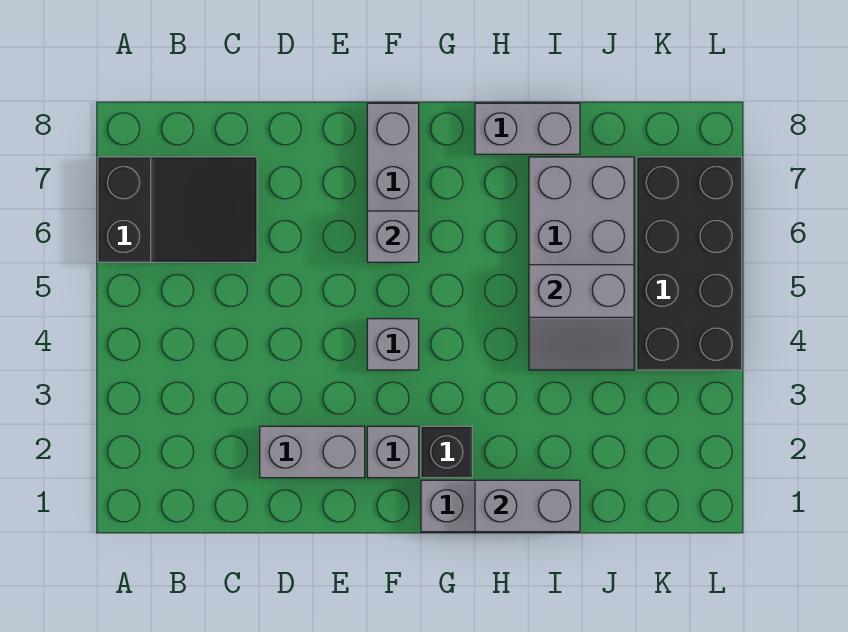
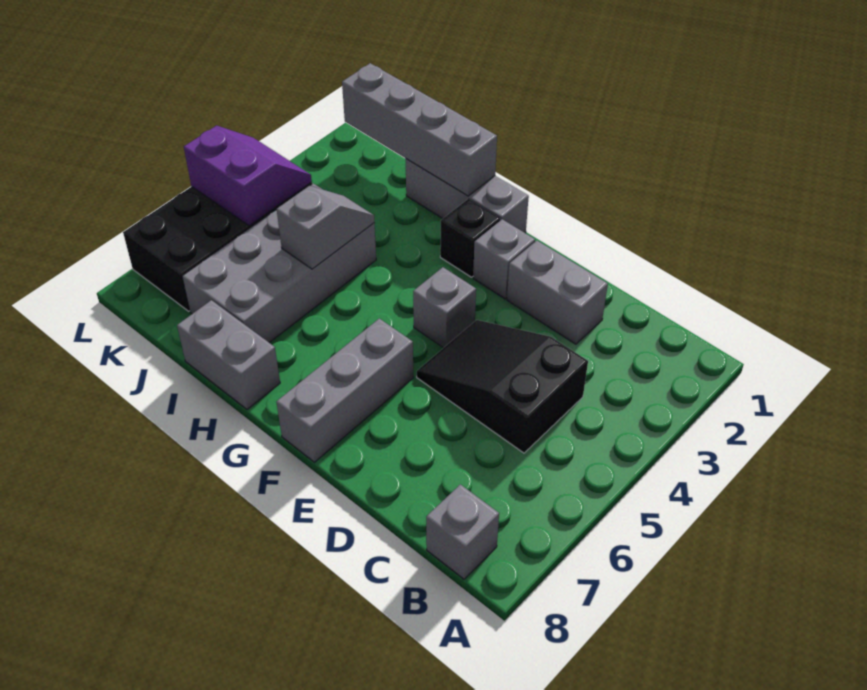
black 2x3 slope [98,157,257,262] -> black 2x3 slope moved to [417,320,588,453]
grey 1x1 brick [367,211,419,262] -> grey 1x1 brick moved to [426,484,499,579]
grey 1x2 brick [475,480,580,532] -> grey 1x4 brick [342,63,497,196]
grey 2x2 slope [529,265,634,370] -> grey 1x2 slope [277,186,374,269]
none -> purple 2x2 slope [184,125,312,226]

